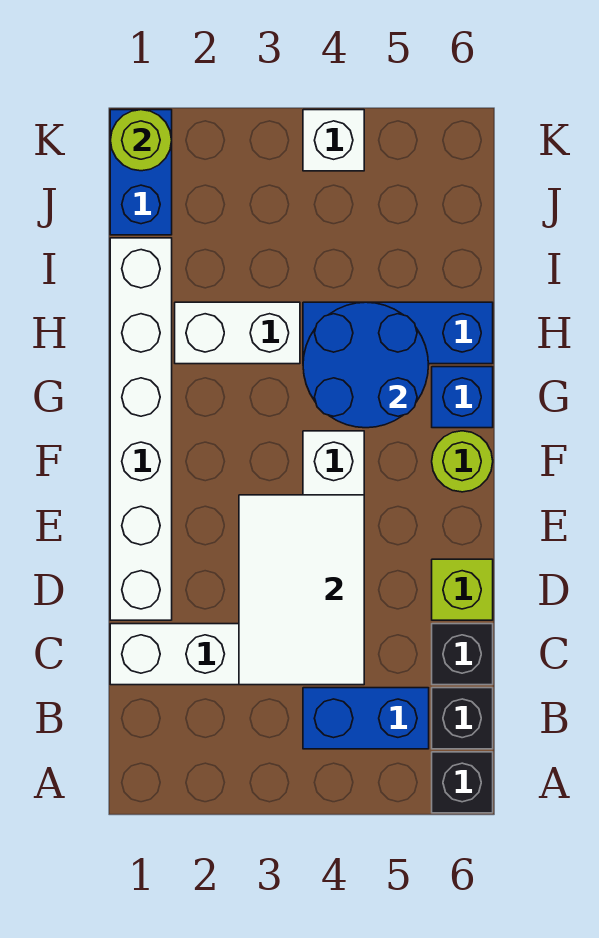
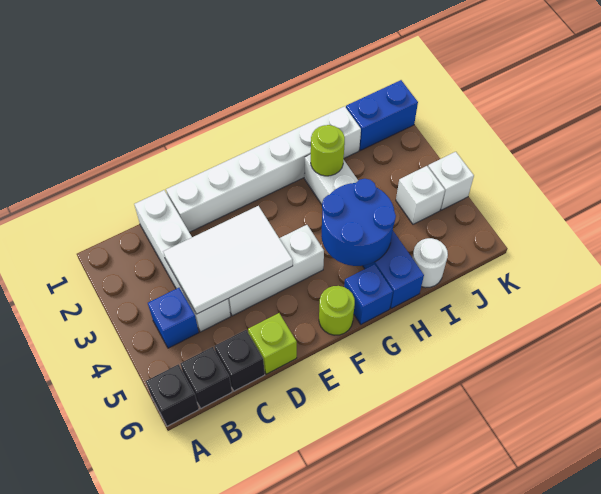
blue 1x2 brick [303,688,429,749] -> blue 1x1 brick [148,288,199,348]
none -> white 1x1 round brick [412,238,448,288]
none -> white 1x1 brick [396,166,445,224]
lime 1x1 round brick [110,110,172,171] -> lime 1x1 round brick moved to [311,125,345,176]

